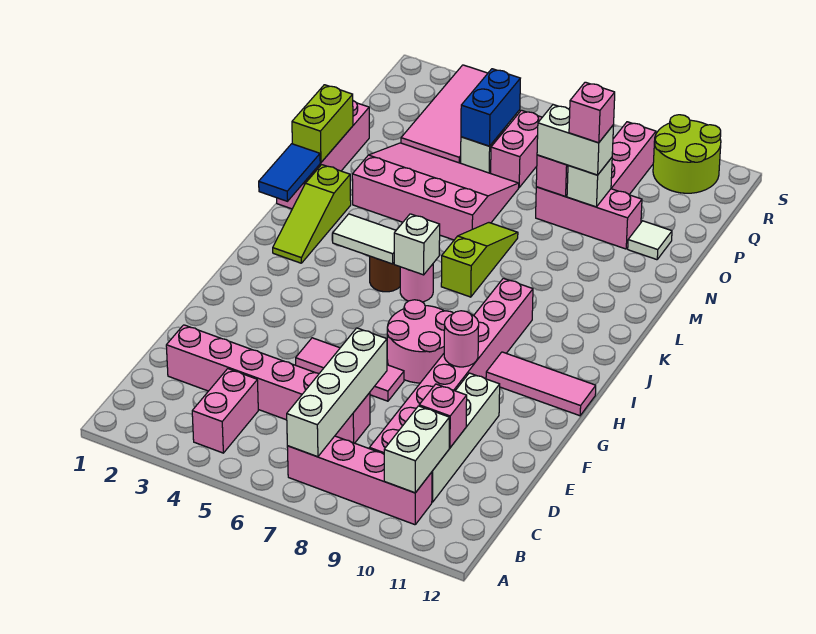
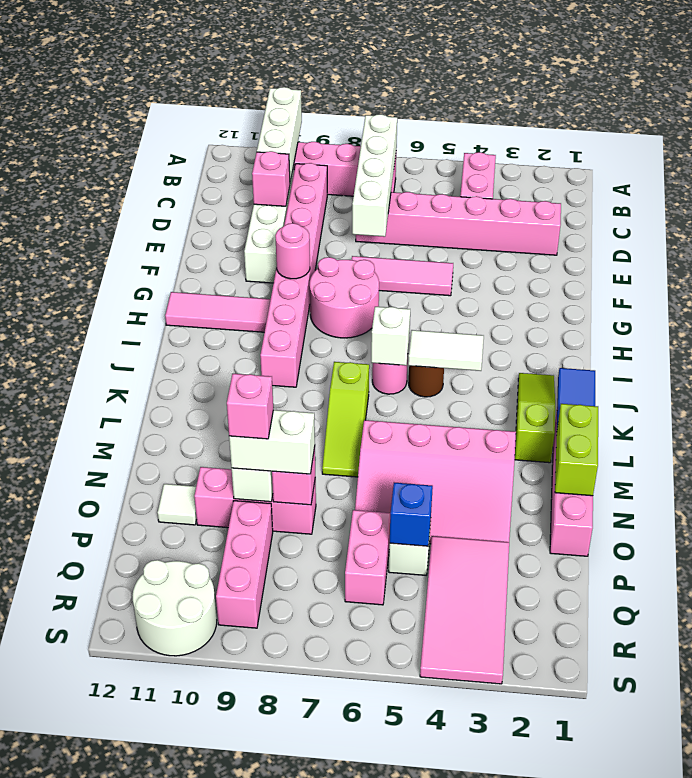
white 1x2 brick [384,406,449,493] -> white 1x3 brick [257,87,302,182]
blue 1x2 brick [461,69,520,146] -> blue 1x1 brick [390,483,433,546]
lime 2x2 round brick [653,115,721,193] -> white 2x2 round brick [132,560,217,656]

